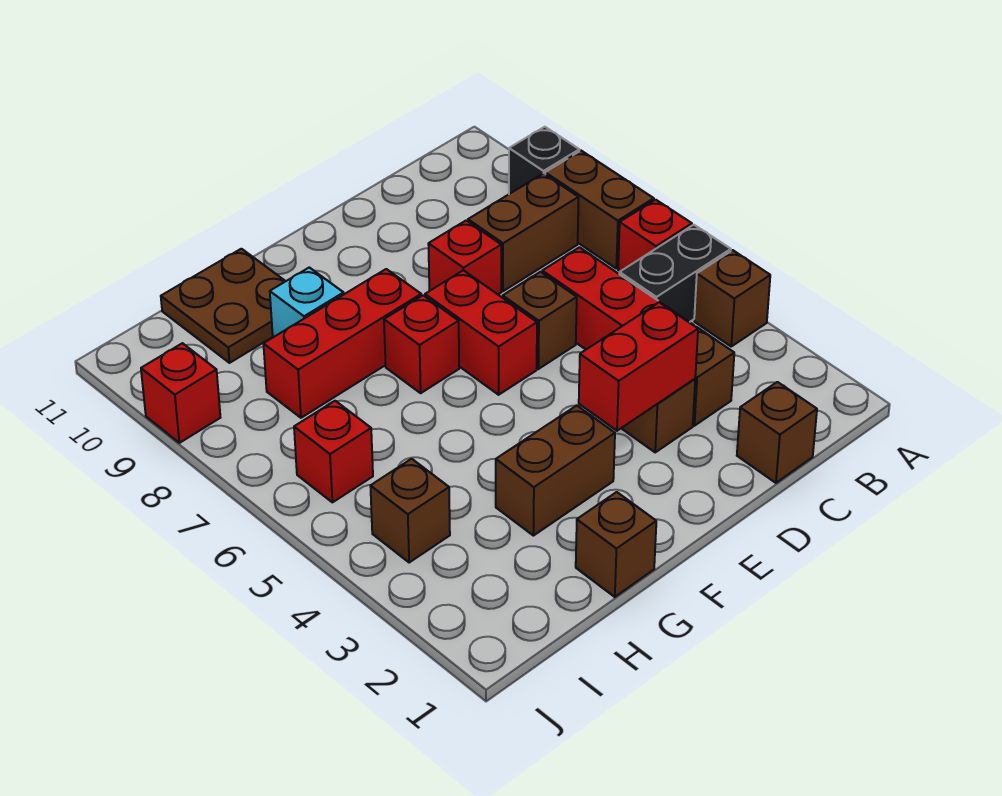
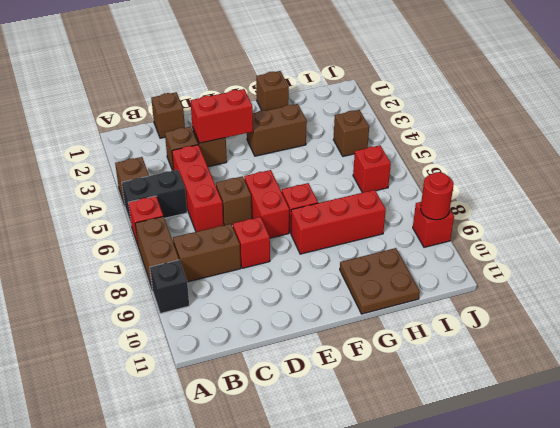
cyan 1x1 brick [270,267,344,337] -> none
none -> red 1x1 round brick [420,172,454,220]

